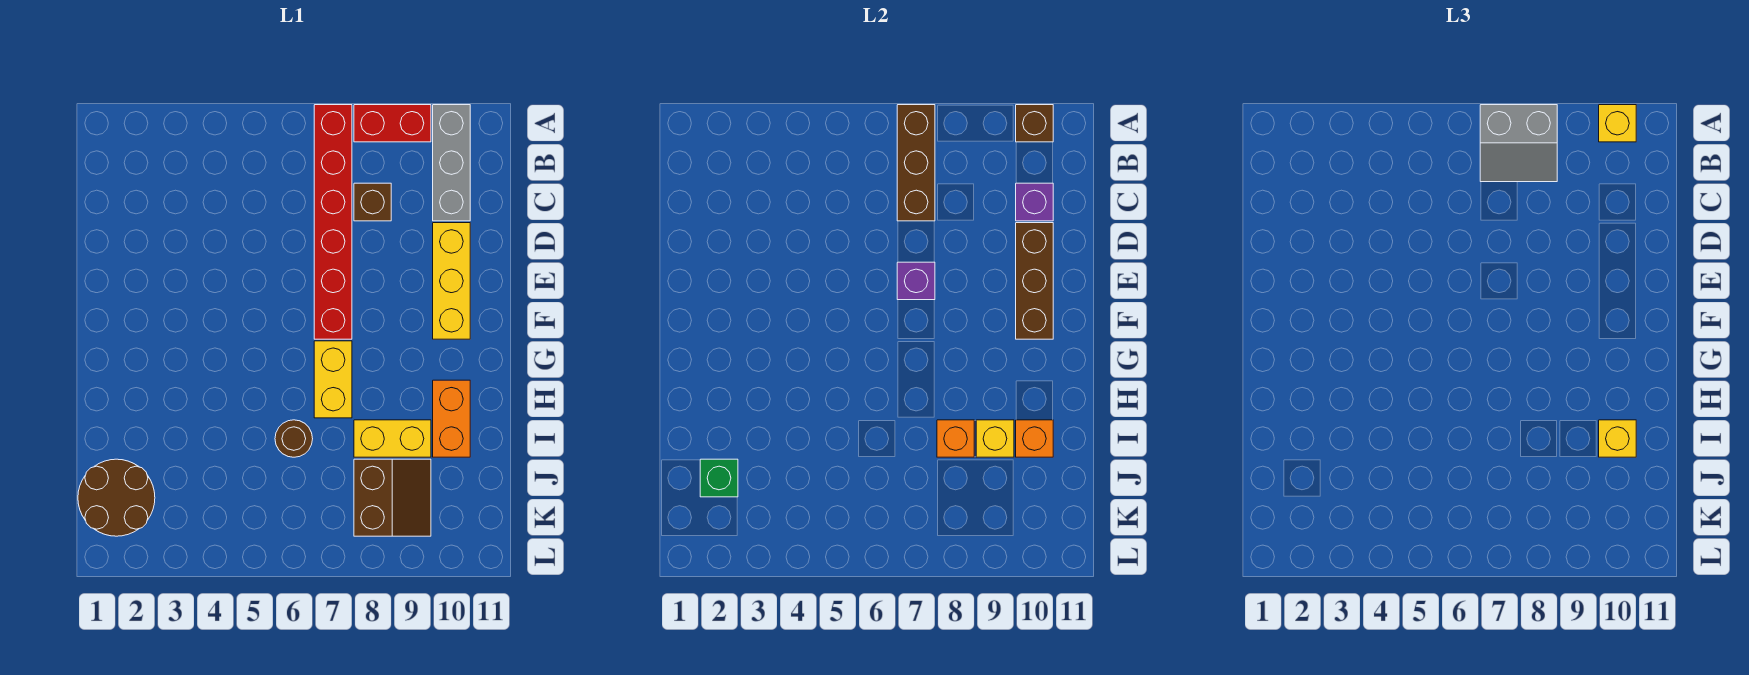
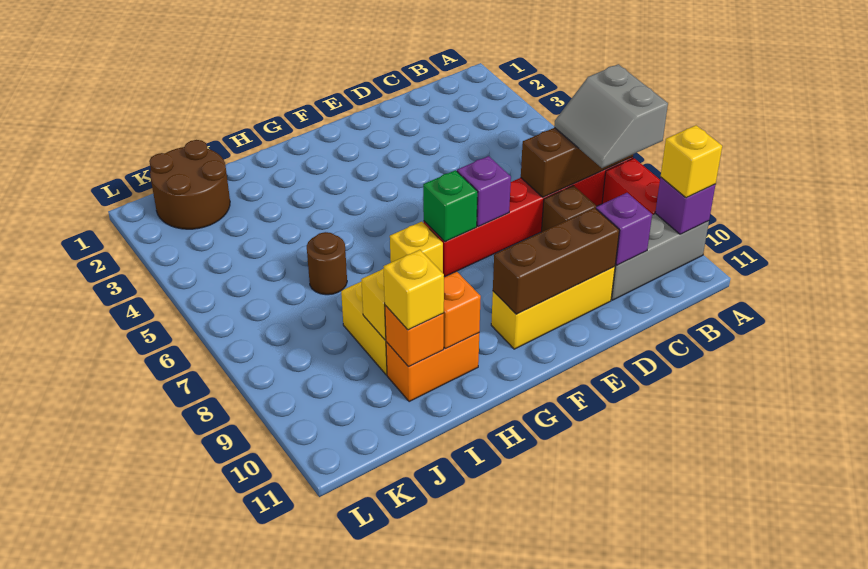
brown 1x1 brick [1016,105,1053,142] -> purple 1x1 brick [655,177,716,234]
yellow 1x2 brick [314,341,352,418] -> yellow 1x1 brick [390,222,443,273]
orange 1x1 brick [937,420,974,457] -> orange 1x1 brick moved to [444,271,481,349]
green 1x1 brick [700,459,738,497] -> green 1x1 brick moved to [423,170,478,242]
brown 2x2 slope [354,459,431,536] -> none

